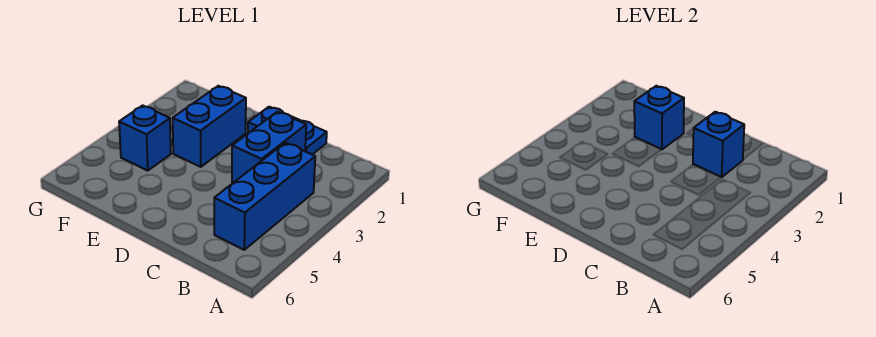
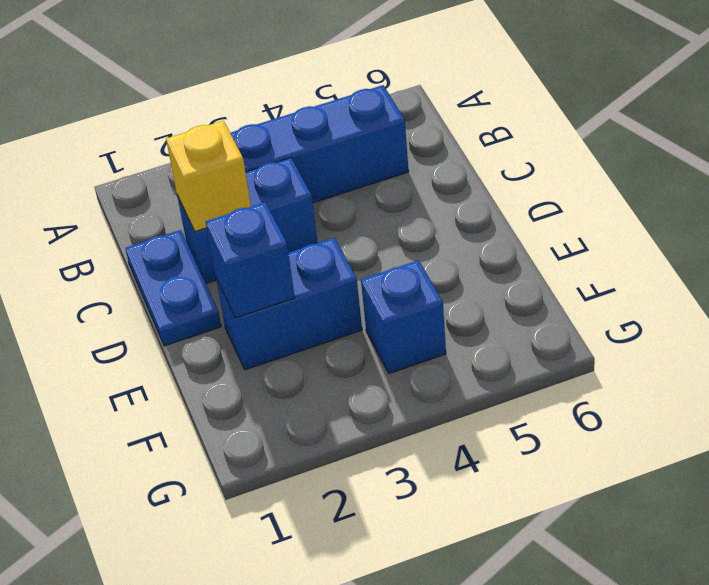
blue 1x1 brick [693,112,744,177] -> yellow 1x1 brick [166,121,251,232]

